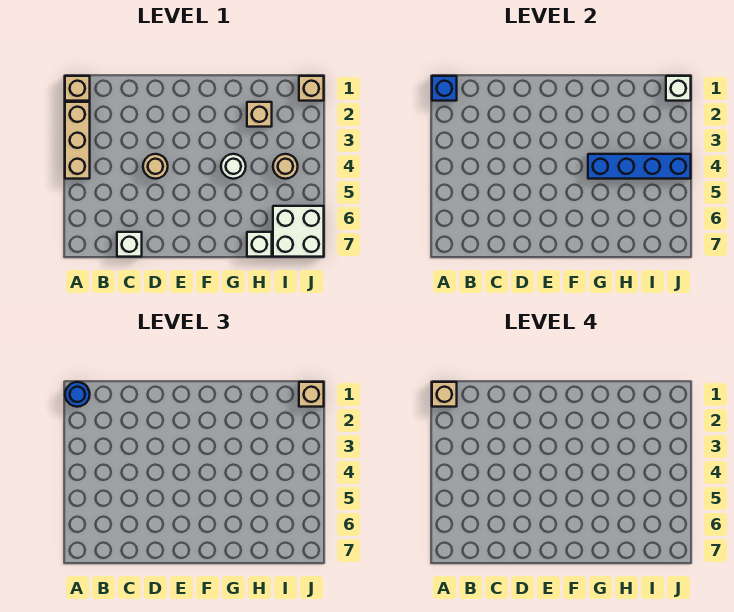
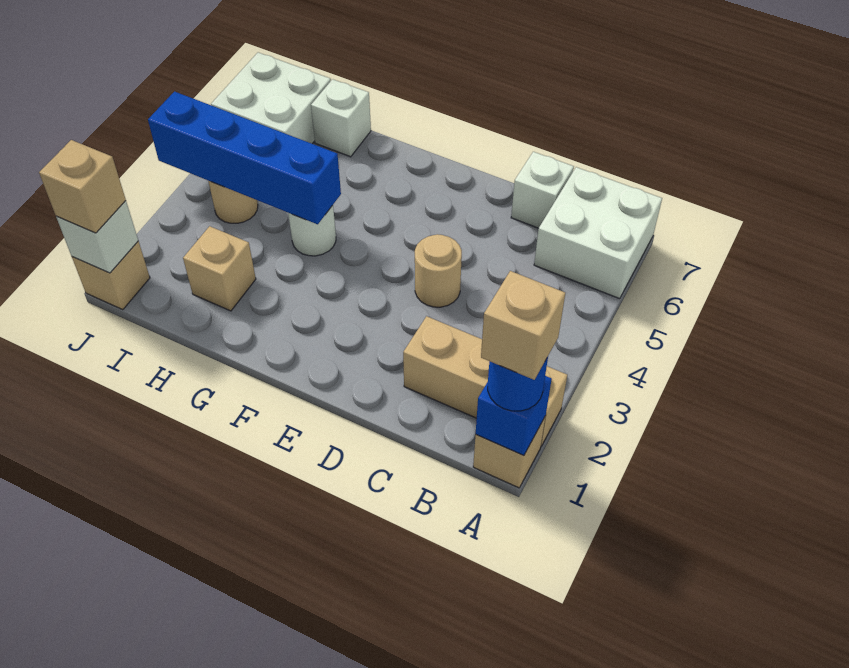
tan 1x3 brick [65,102,90,179] -> tan 1x3 brick turned to [403,316,567,446]
none -> white 2x2 brick [534,167,662,299]

